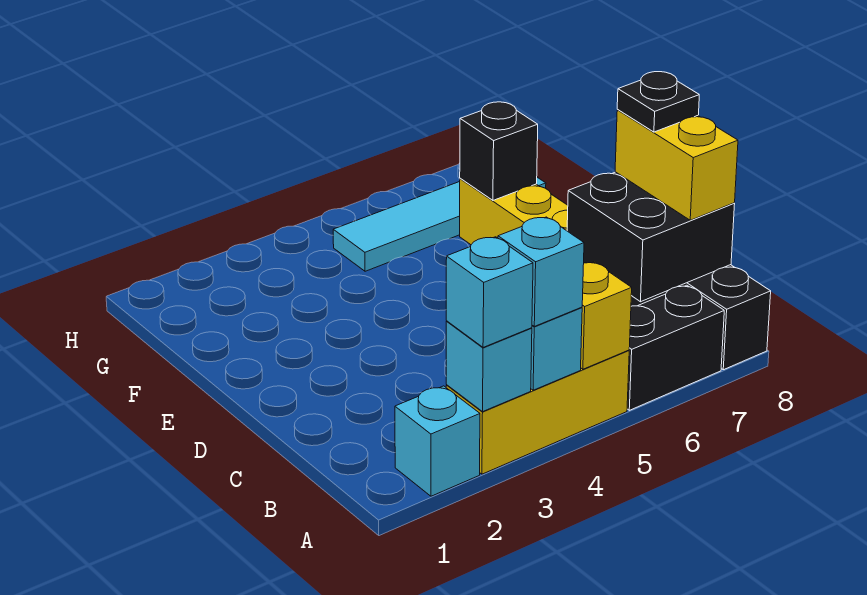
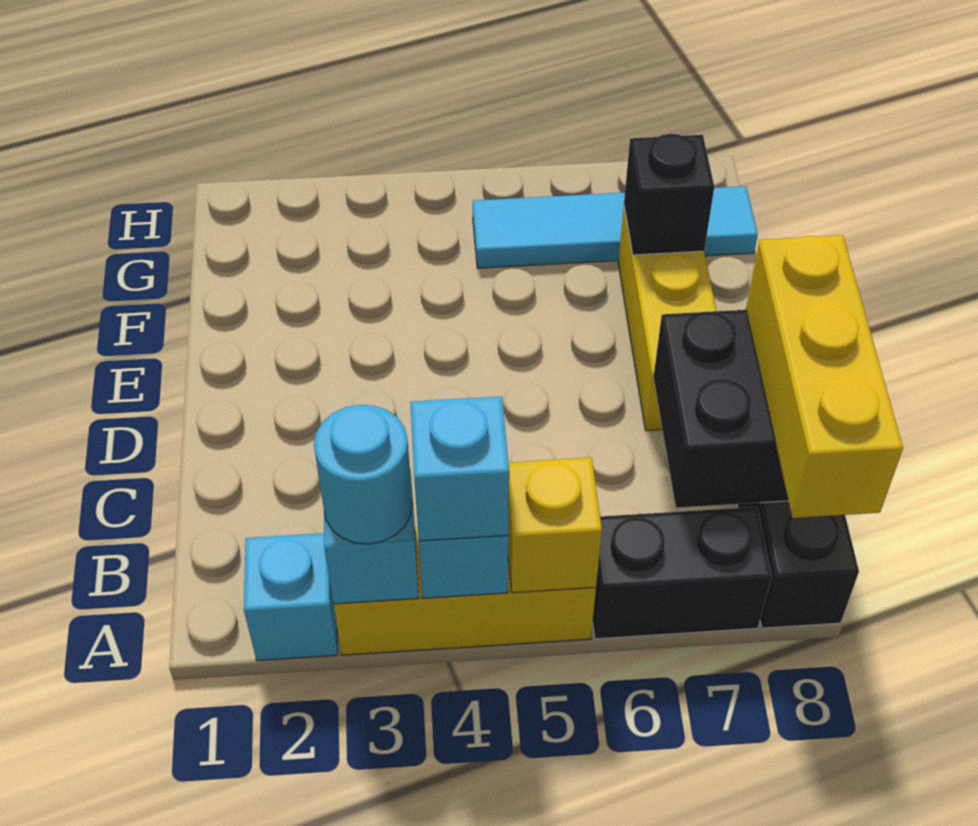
cyan 1x1 brick [446,237,533,347] -> cyan 1x1 round brick [314,405,412,544]
yellow 1x2 brick [615,110,738,220] -> yellow 1x3 brick [746,235,903,518]
black 1x1 plate [617,72,699,132] -> none

